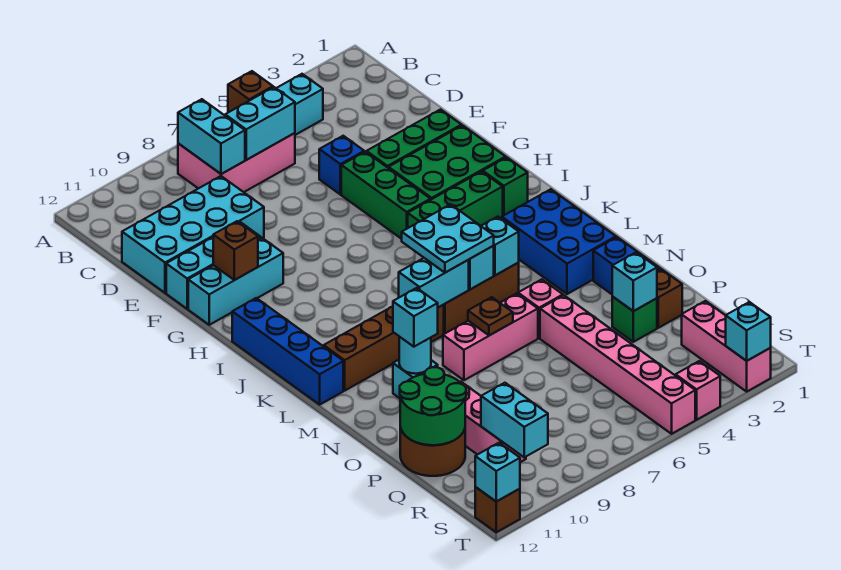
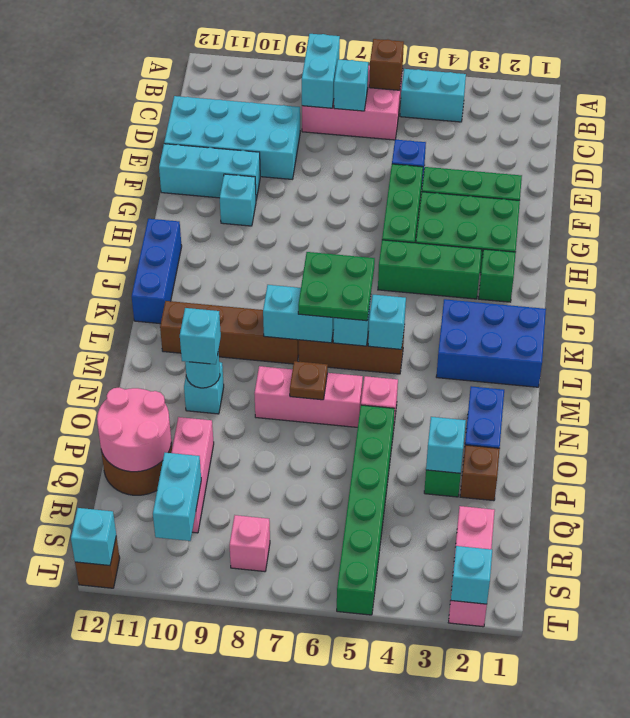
cyan 1x2 brick [225,87,295,160] -> cyan 1x1 brick [334,59,368,111]
cyan 1x3 brick [188,238,283,325] -> cyan 1x1 brick [220,174,256,226]
brown 1x1 brick [213,221,258,280] -> none
blue 1x4 brick [232,298,343,405] -> blue 1x3 brick [132,219,182,324]
blue 2x3 brick [502,189,616,294] -> blue 2x3 brick turned to [436,299,546,387]
cyan 2x2 plate [402,204,494,273] -> green 2x2 plate [298,252,375,321]
pink 1x6 brick [540,295,695,434] -> green 1x6 brick [337,405,395,615]
green 2x2 round brick [400,367,466,445] -> pink 2x2 round brick [97,388,171,472]
pink 1x1 brick [676,361,720,420] -> pink 1x1 brick moved to [229,515,270,572]

